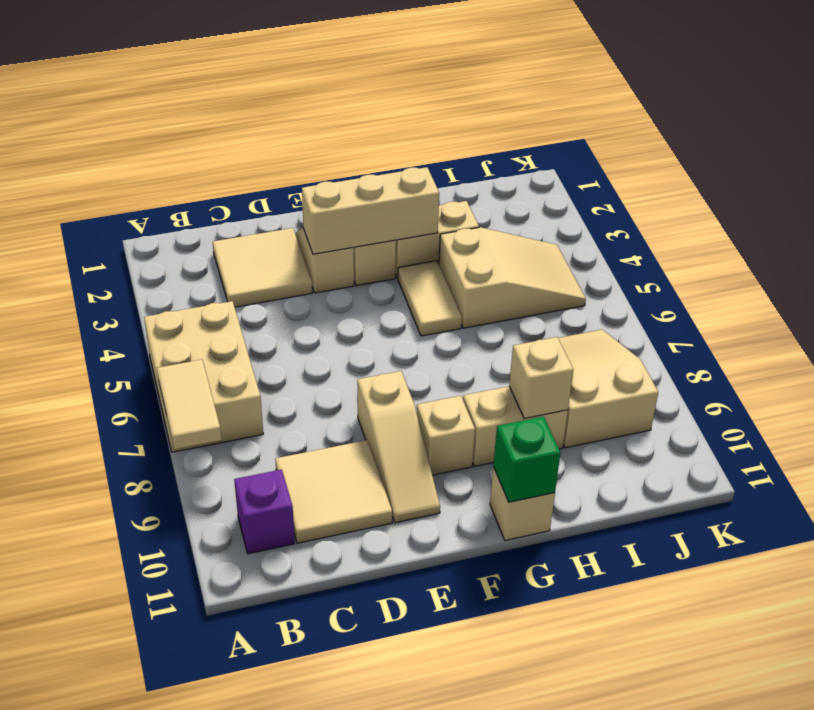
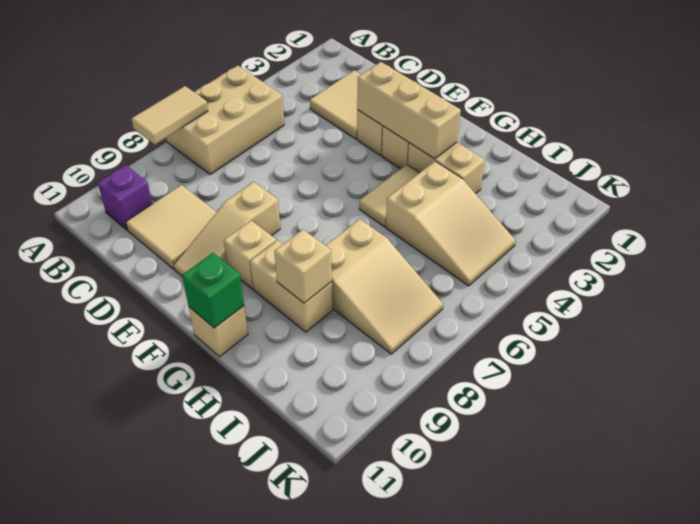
tan 2x3 slope [558,330,658,448] -> tan 2x3 slope turned to [325,219,443,354]

